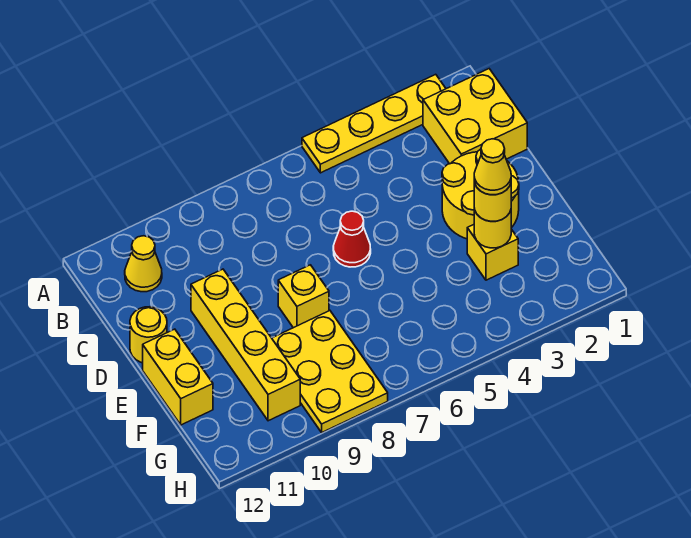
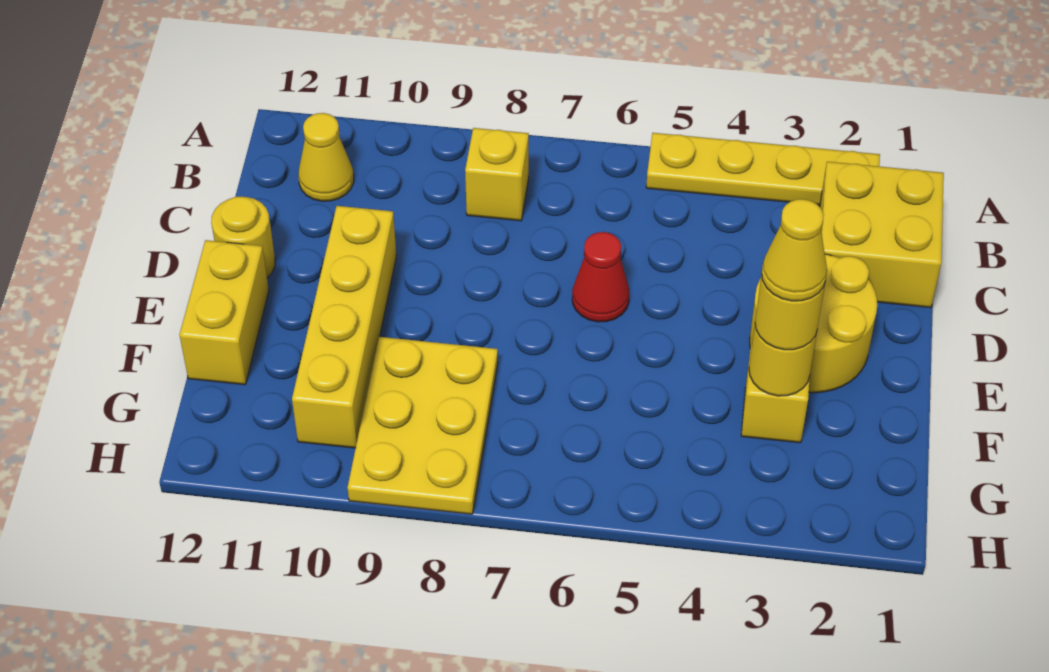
yellow 1x1 brick [278,265,329,328] -> yellow 1x1 brick moved to [465,128,529,221]

